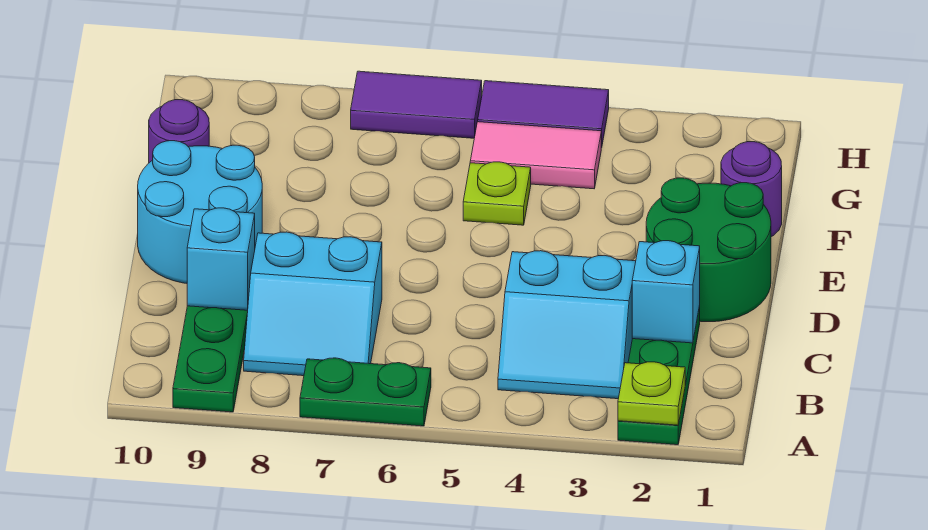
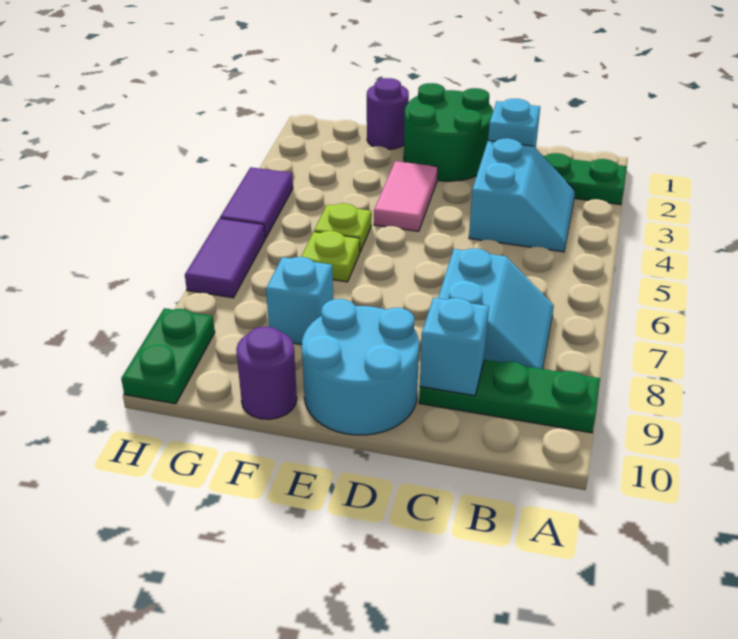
lime 1x1 plate [618,362,685,425] -> lime 1x1 plate moved to [301,231,360,282]
green 1x2 plate [300,358,431,426] -> green 1x2 plate moved to [121,308,215,404]
none -> cyan 1x1 brick [266,257,333,345]
pink 1x2 tile [470,122,602,189] -> pink 1x2 tile moved to [374,161,438,231]

